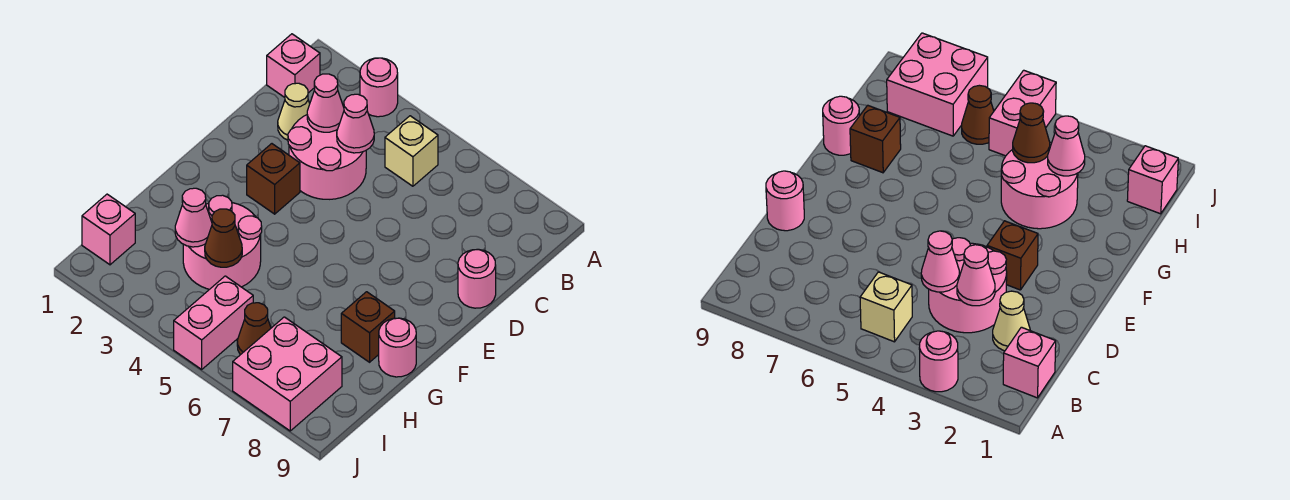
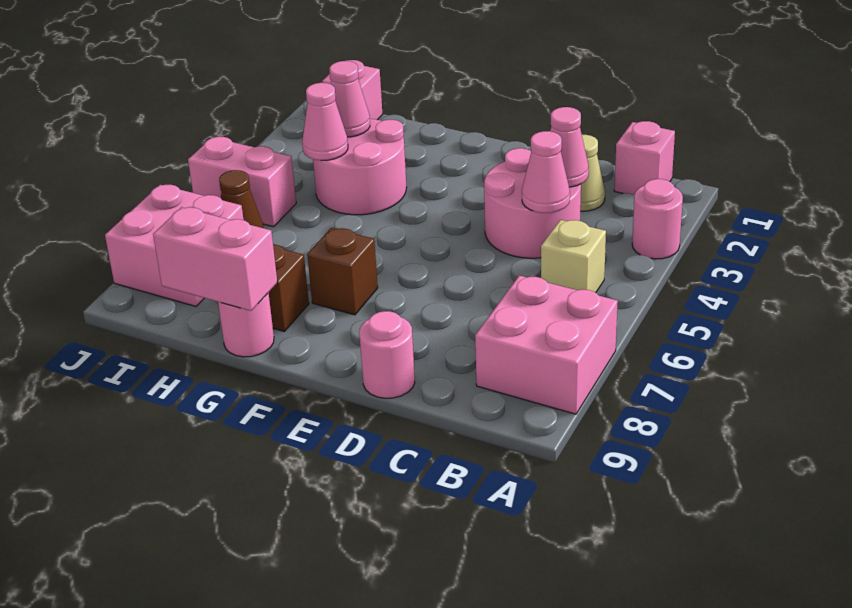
none -> pink 2x2 brick [475,276,618,414]
brown 1x1 brick [247,144,300,214] -> brown 1x1 brick moved to [307,228,378,315]
none -> pink 1x2 brick [153,207,277,311]
brown 1x1 cone [205,209,242,267] -> pink 1x1 cone [302,83,348,160]

